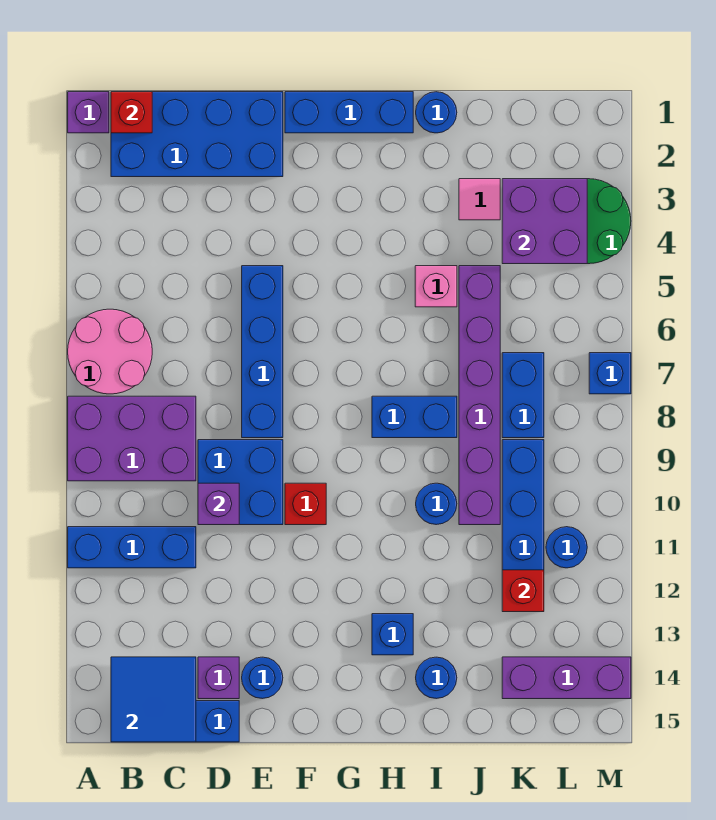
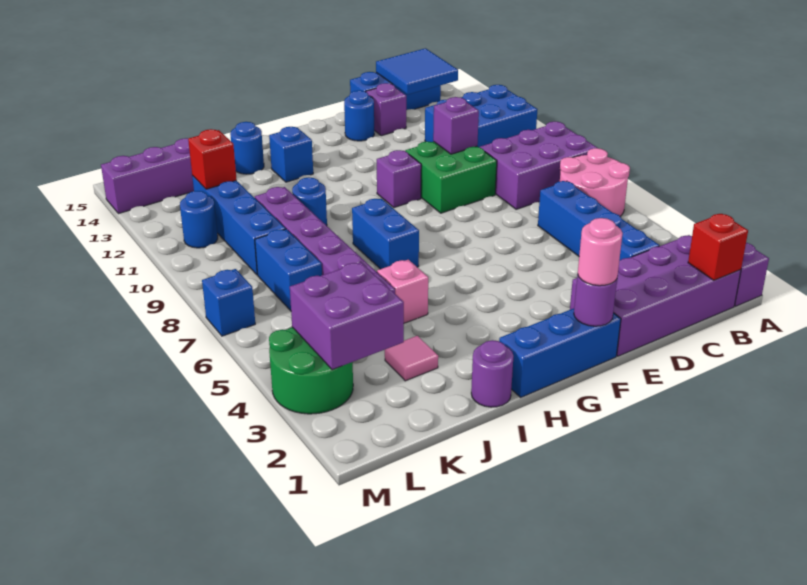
blue 1x3 brick [68,527,196,568] -> blue 2x3 brick [425,85,538,147]
blue 2x4 brick [111,92,283,177] -> purple 2x4 brick [570,235,741,356]
blue 2x2 brick [198,440,283,525] -> green 2x2 brick [405,142,497,213]
blue 1x4 brick [242,266,283,438] -> blue 1x4 brick moved to [538,181,659,261]
none -> purple 1x1 round brick [574,275,617,326]
none -> pink 1x1 round brick [578,218,622,286]
red 1x1 brick [285,483,326,525] -> purple 1x1 brick [377,150,421,208]
blue 1x2 brick [372,396,457,438] -> blue 1x2 brick turned to [352,199,419,269]
blue 1x1 round brick [416,92,457,133] -> purple 1x1 round brick [471,340,513,407]

